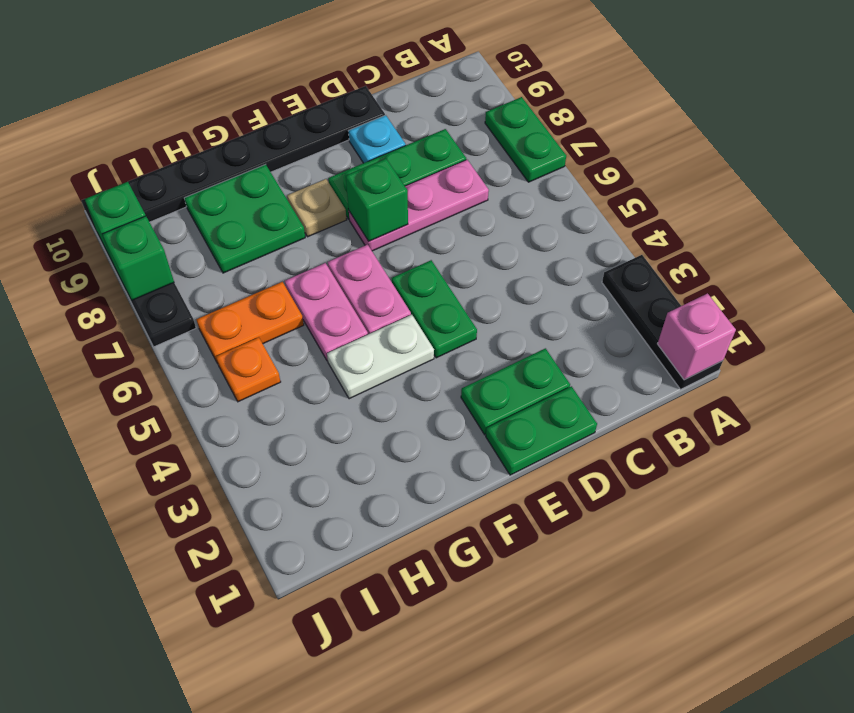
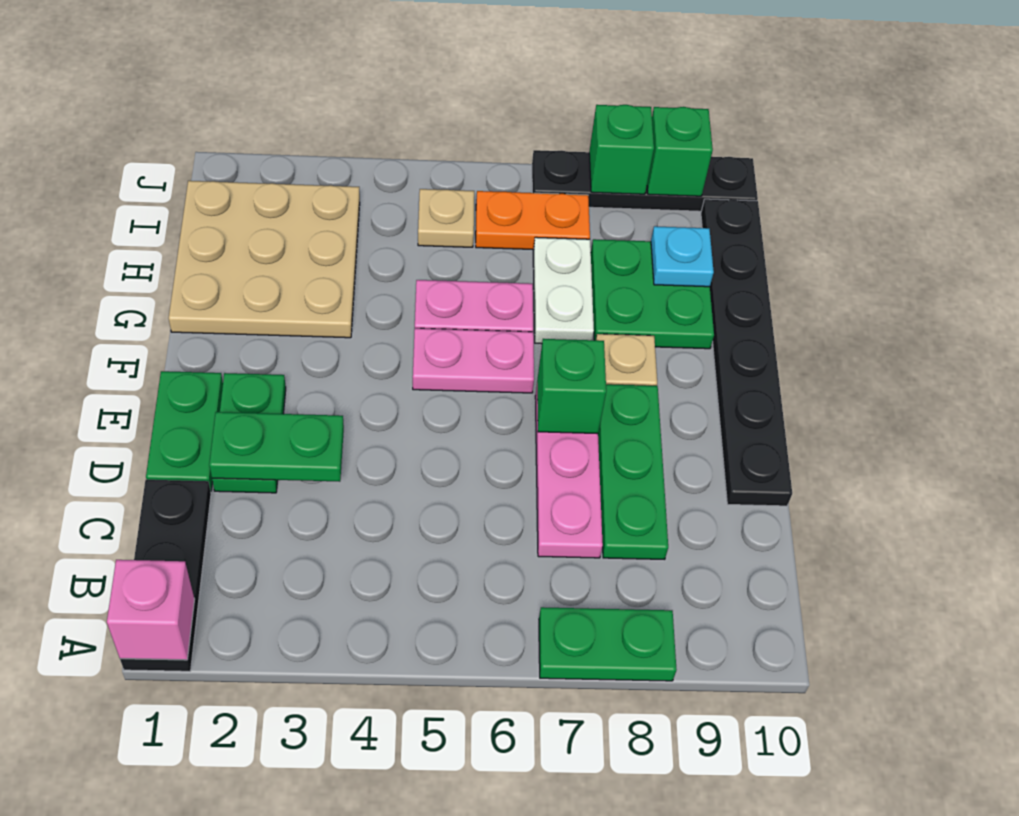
black 1x3 plate [602,255,723,389] -> black 1x3 plate turned to [120,480,211,671]
cyan 1x1 plate [349,115,406,163] -> cyan 1x1 plate moved to [651,226,714,287]
green 1x2 plate [392,260,477,358] -> green 1x2 plate moved to [209,412,344,482]
white 1x2 plate [327,315,434,399] -> white 1x2 plate moved to [533,237,594,344]
none -> tan 3x3 plate [169,181,360,338]
orange 1x2 plate [196,282,304,364] -> orange 1x2 plate turned to [476,191,590,250]
orange 1x1 plate [216,337,281,402] -> tan 1x1 plate [418,189,474,247]

